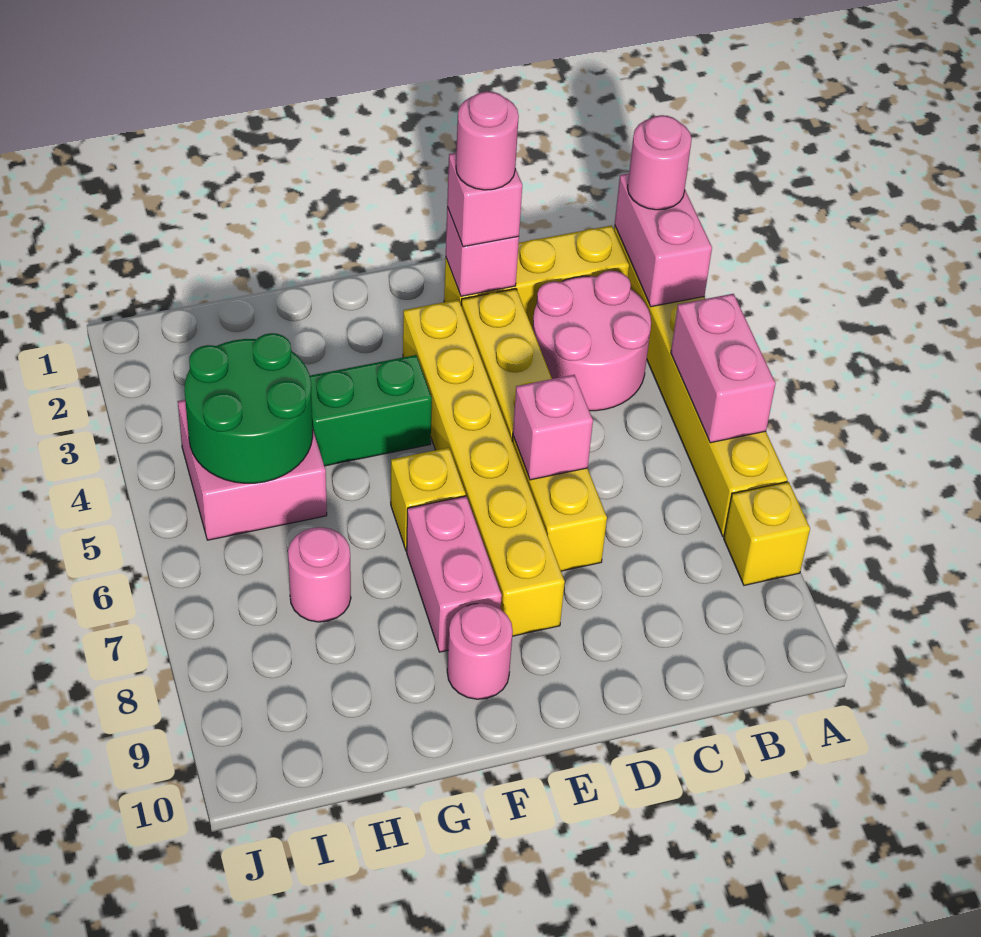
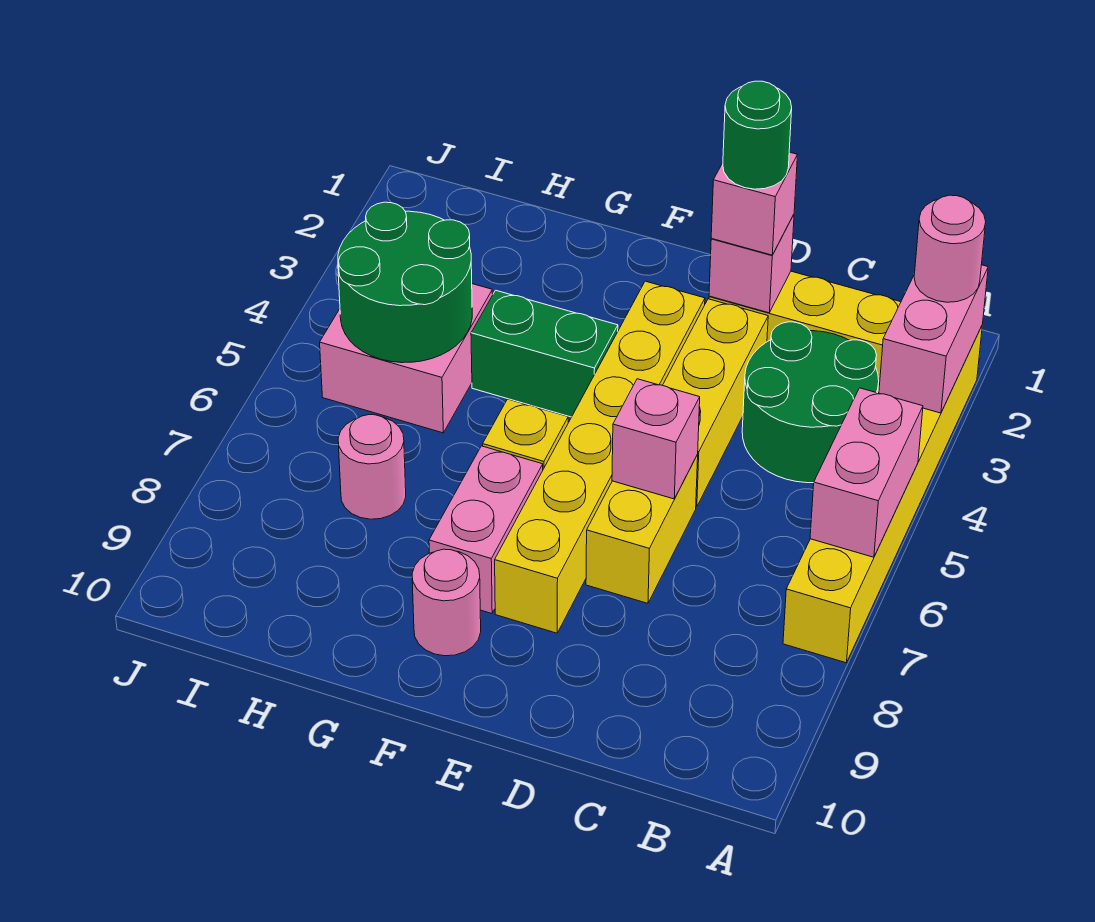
yellow 1x1 brick [724,482,810,585] -> none
pink 2x2 round brick [533,271,651,411] -> green 2x2 round brick [742,322,879,483]
pink 1x1 round brick [456,91,519,190] -> green 1x1 round brick [723,81,792,189]

